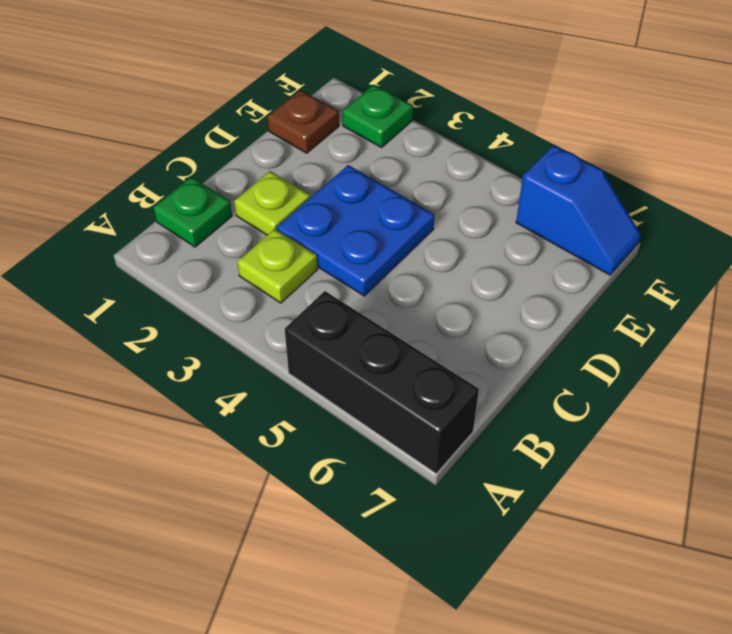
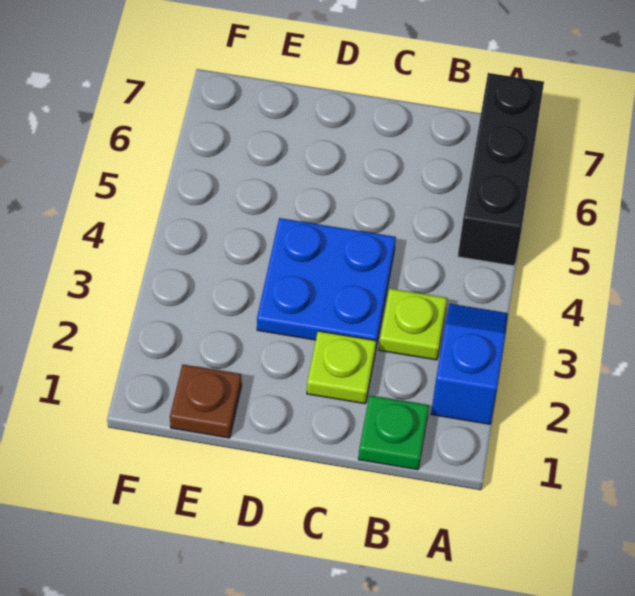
green 1x1 plate [342,85,413,147] -> none
blue 1x2 slope [516,145,641,275] -> blue 1x2 slope moved to [431,304,508,424]

